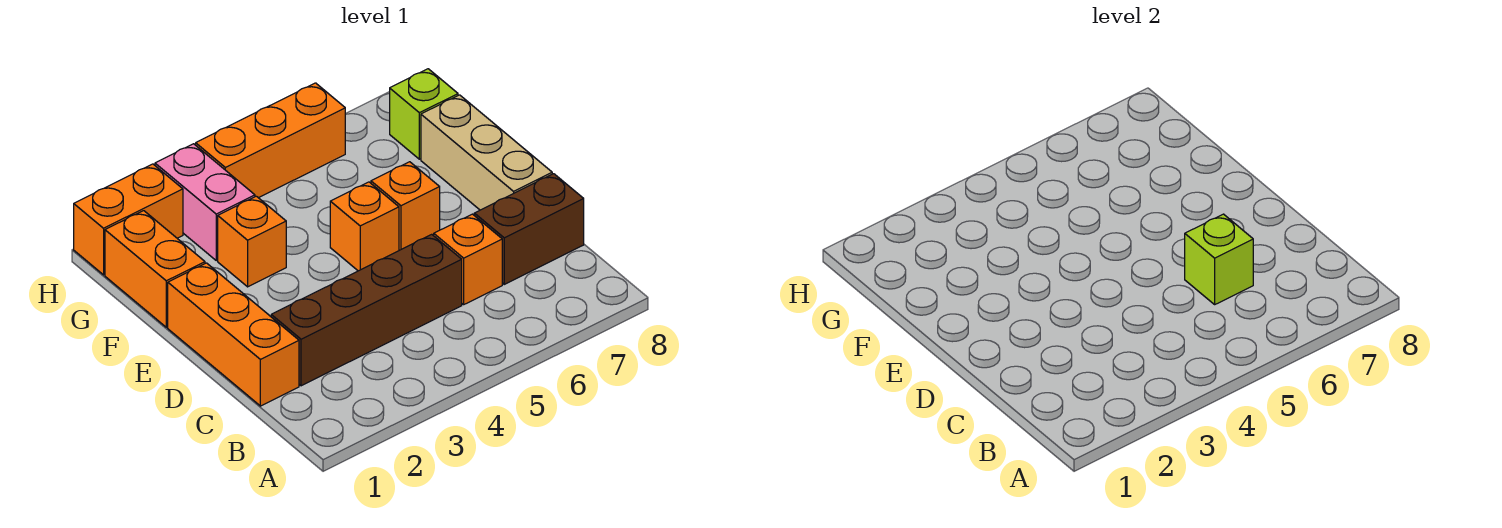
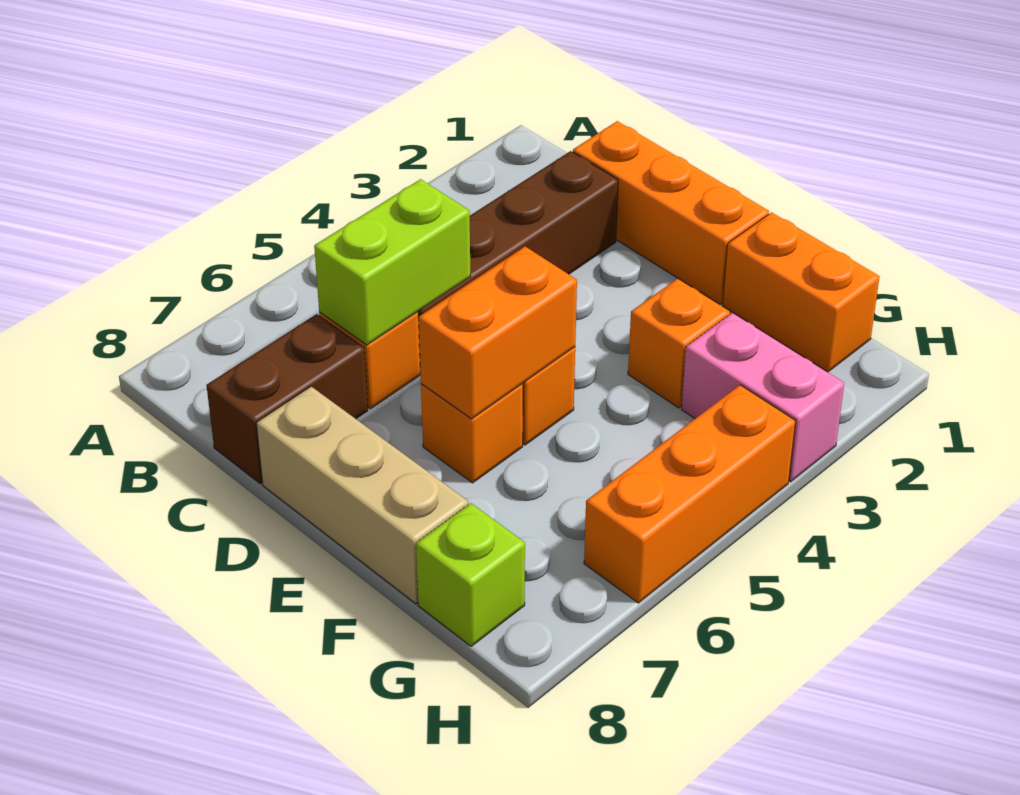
lime 1x1 brick [1185,214,1253,304] -> lime 1x2 brick [314,179,470,345]
orange 1x2 brick [74,164,183,275] -> orange 1x2 brick moved to [419,247,577,419]

